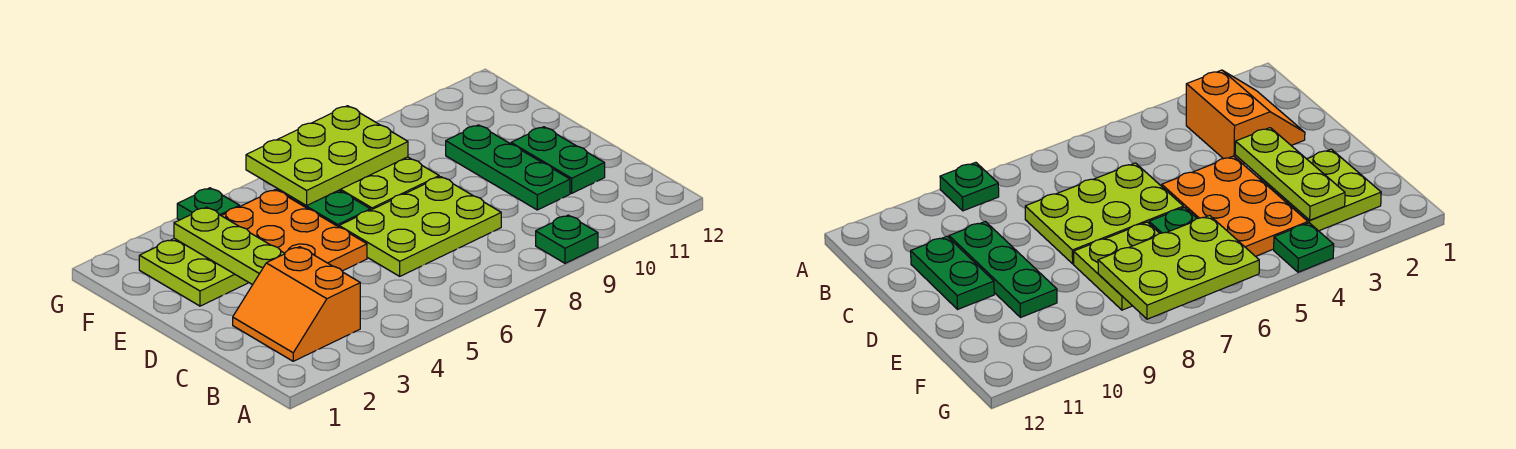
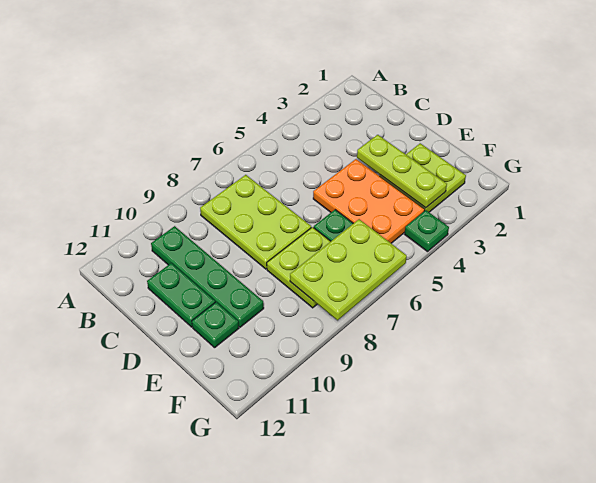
green 1x1 plate [536,215,598,263] -> green 1x1 plate moved to [192,302,239,348]
orange 2x2 slope [233,247,360,361] -> none
lime 2x3 plate [339,177,501,276] -> lime 2x3 plate turned to [200,175,311,269]
green 1x3 plate [446,125,570,210] -> green 1x4 plate [151,226,264,327]

